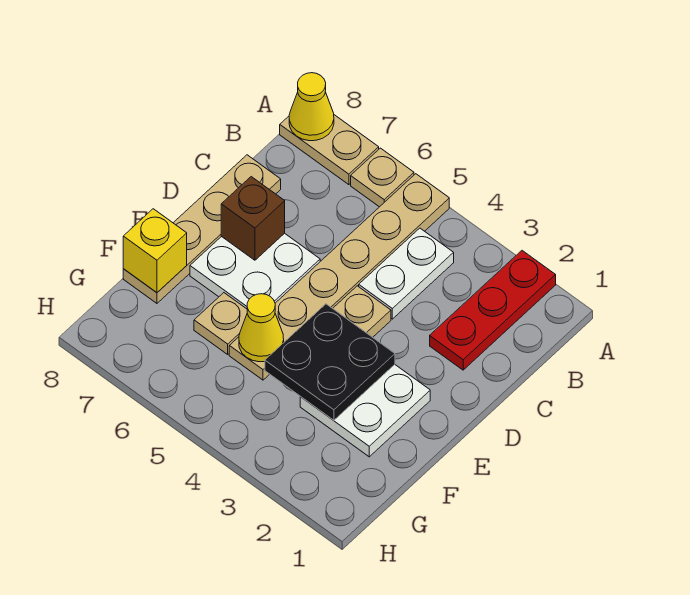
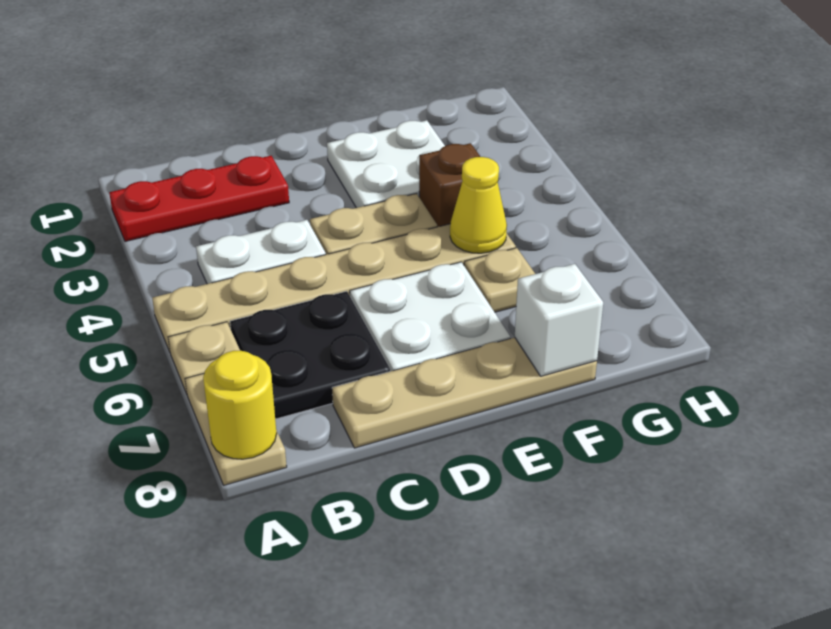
yellow 1x1 cone [289,73,334,141] -> yellow 1x1 round brick [203,351,277,459]
brown 1x1 brick [221,177,285,260] -> brown 1x1 brick moved to [419,143,480,227]
black 2x2 plate [265,304,395,420] -> black 2x2 plate moved to [230,291,390,419]
yellow 1x1 brick [123,209,187,293] -> white 1x1 brick [515,264,603,376]

